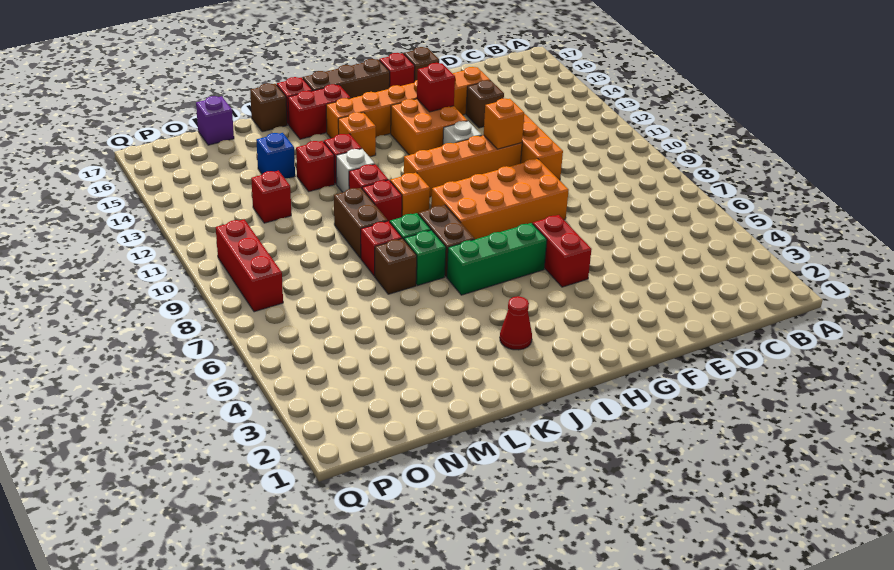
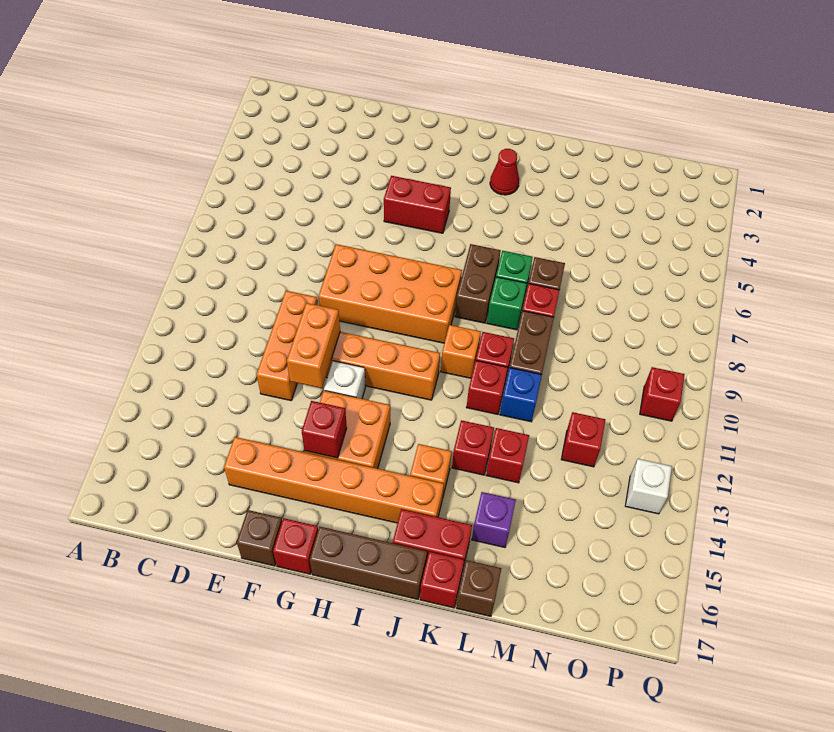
brown 1x1 brick [466,80,504,128] -> none
orange 1x1 brick [484,99,524,149] -> orange 1x2 brick [287,303,340,388]
red 1x2 brick [533,215,592,287] -> red 1x2 brick turned to [384,176,451,233]
green 1x3 brick [447,223,547,295] -> none
white 1x1 brick [336,149,375,192] -> white 1x1 brick moved to [625,459,672,514]
blue 1x1 brick [256,133,295,178] -> blue 1x1 brick moved to [500,368,542,422]
purple 1x1 brick [196,96,234,145] -> purple 1x1 brick moved to [472,492,516,547]
red 1x3 brick [216,219,283,312] -> red 1x1 brick [640,367,684,421]

